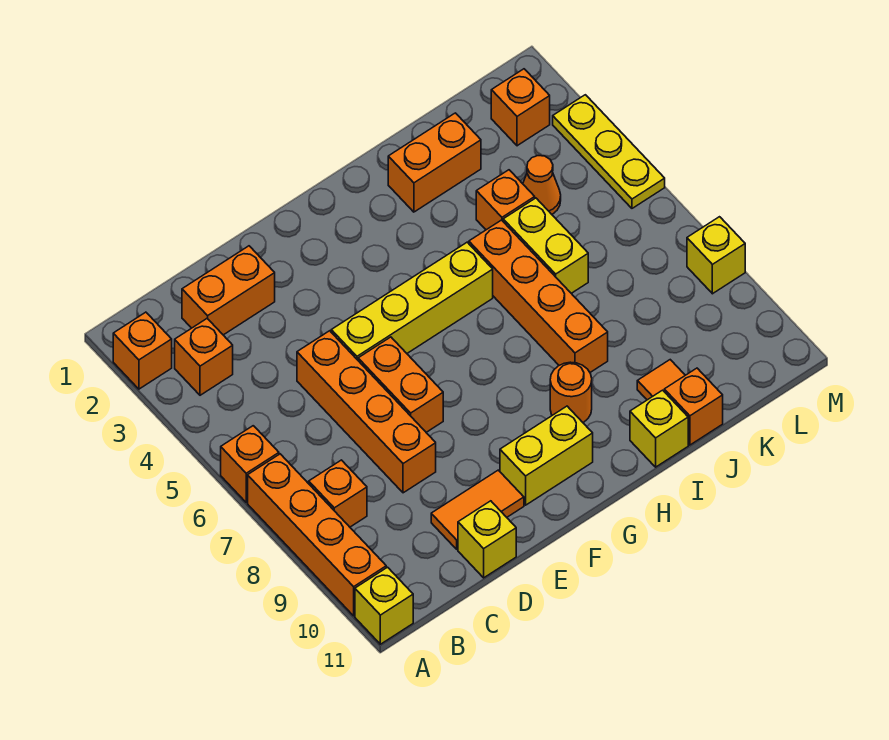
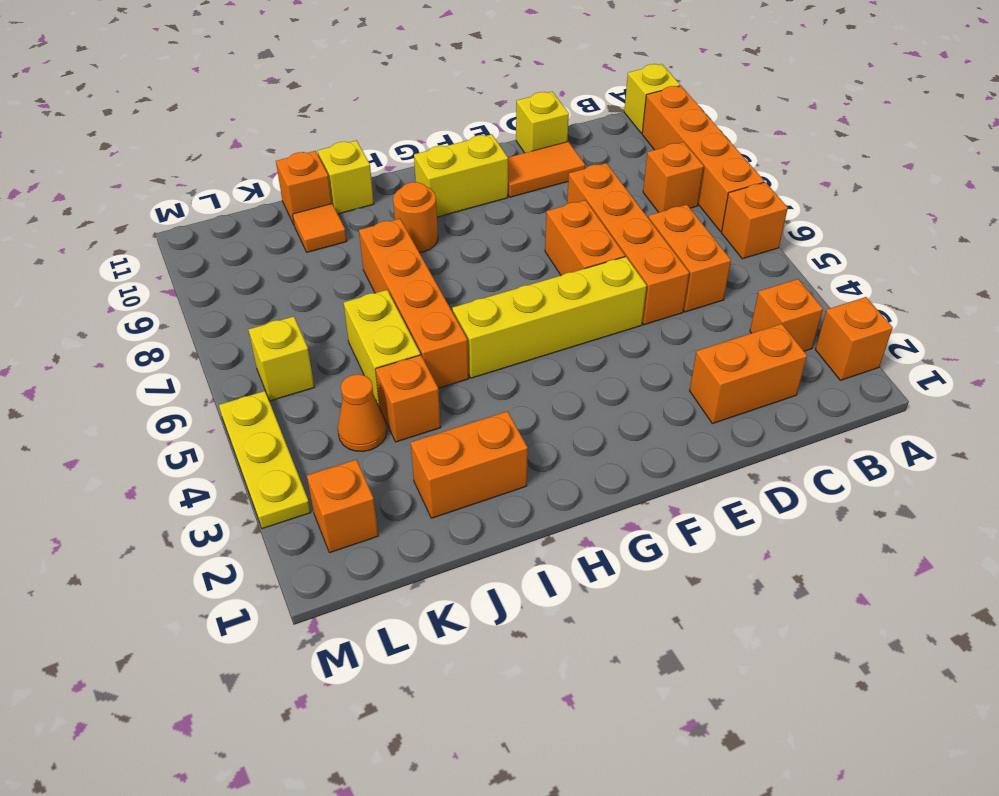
none -> orange 1x2 brick [648,205,731,312]
yellow 1x1 brick [687,217,745,294] -> yellow 1x1 brick moved to [248,316,314,401]

